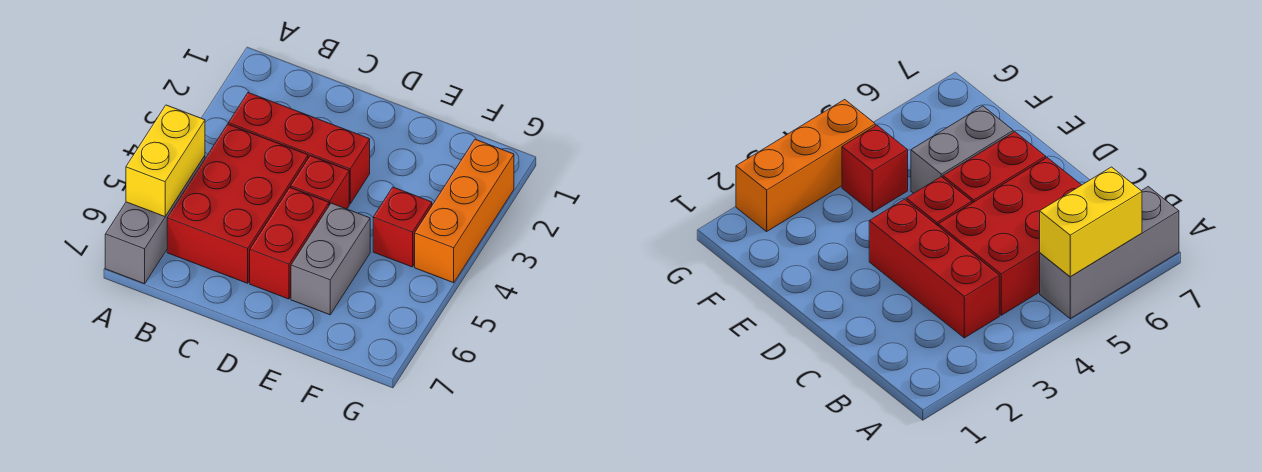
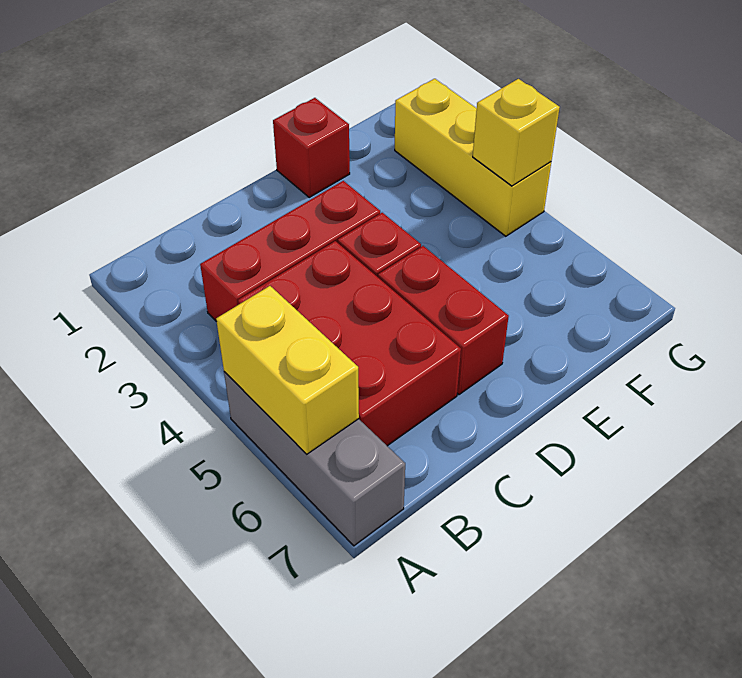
grey 1x2 brick [291,203,370,315] -> none
red 1x1 brick [373,187,432,267] -> red 1x1 brick moved to [273,98,350,197]
orange 1x3 brick [415,139,514,283] -> yellow 1x3 brick [395,79,551,236]
none -> yellow 1x1 brick [473,79,560,186]

